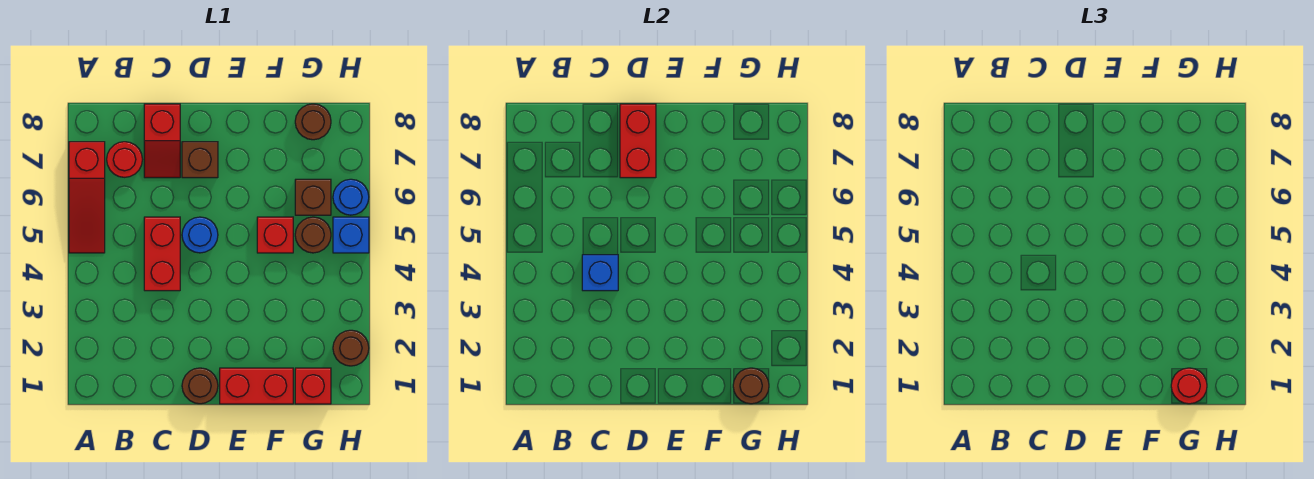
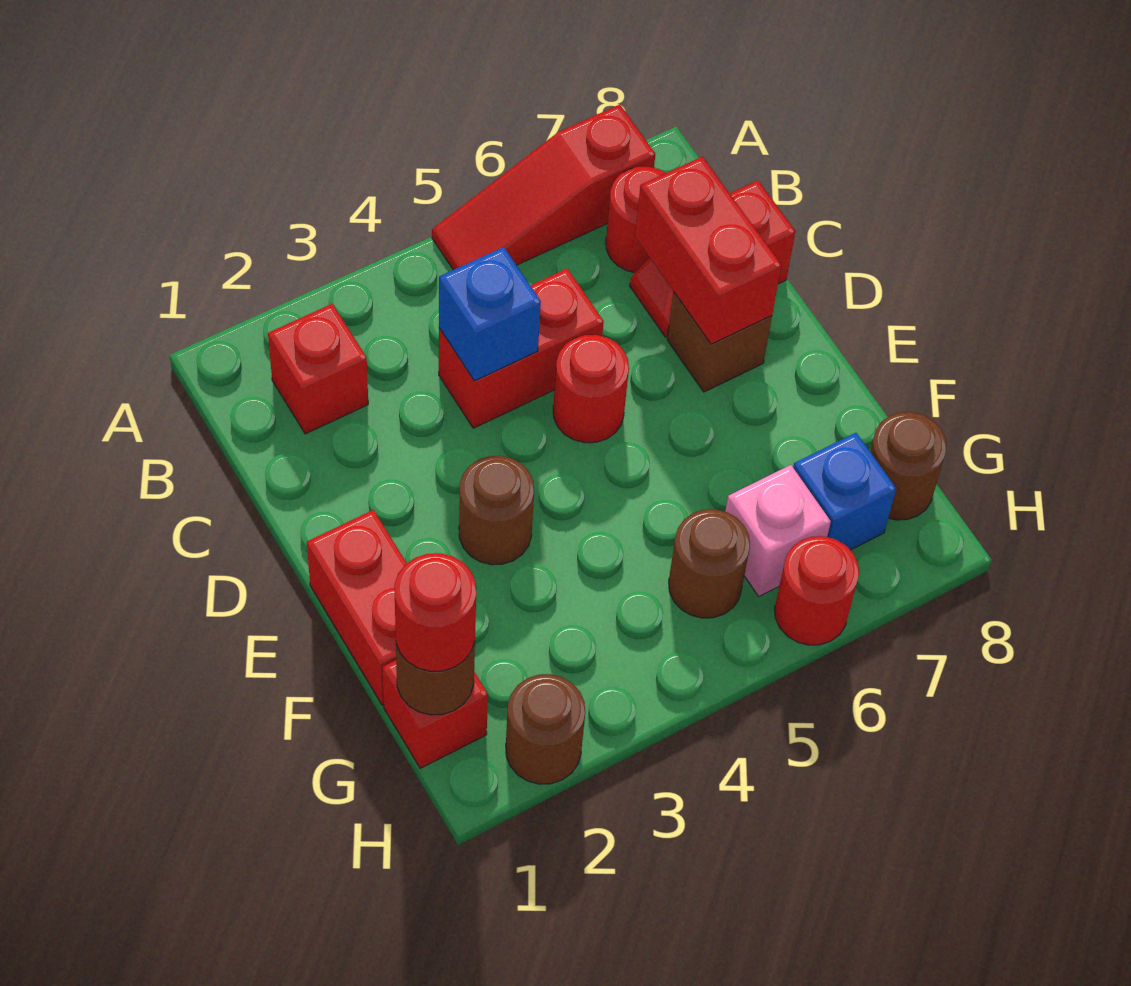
brown 1x1 round brick [182,368,218,404] -> brown 1x1 round brick moved to [459,456,534,565]
blue 1x1 round brick [182,217,218,253] -> red 1x1 round brick [553,335,629,443]
red 1x2 brick [620,104,656,178] -> red 1x2 brick turned to [635,157,781,344]
red 1x1 brick [257,217,293,253] -> red 1x1 brick moved to [268,304,368,434]
brown 1x1 brick [295,179,331,215] -> pink 1x1 brick [725,465,831,596]
blue 1x1 brick [333,217,369,253] -> blue 1x1 brick moved to [793,433,896,550]
blue 1x1 round brick [333,179,369,215] -> red 1x1 round brick [775,536,859,645]

